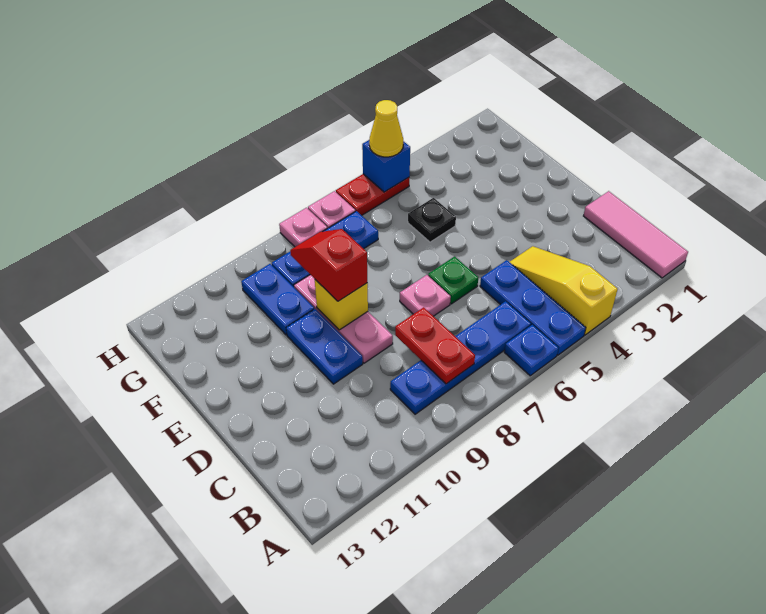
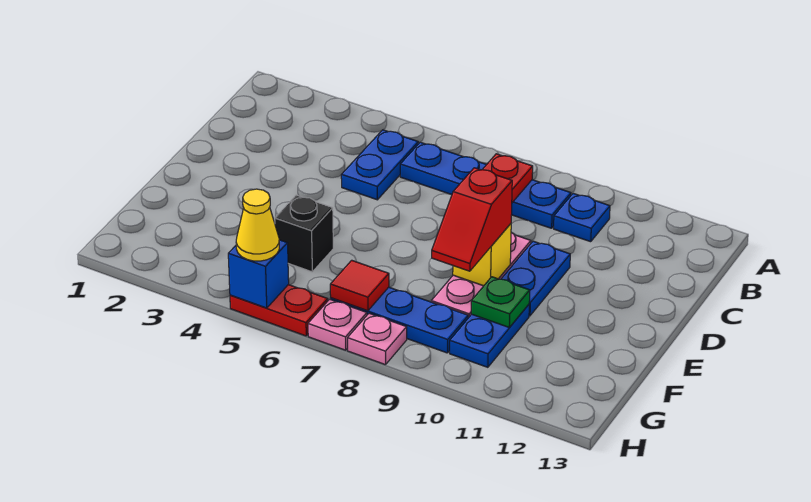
pink 1x3 tile [584,191,688,278] -> none
yellow 1x3 slope [510,246,618,335] -> none
blue 1x3 plate [480,260,586,355] -> blue 1x2 plate [341,130,418,200]
blue 1x1 plate [504,325,558,376] -> blue 1x1 plate moved to [554,193,610,242]
green 1x1 plate [428,257,478,304] -> green 1x1 plate moved to [471,277,530,328]
pink 1x1 plate [400,275,451,316] -> none
black 1x1 plate [408,198,456,242] -> black 1x1 brick [275,195,333,272]
none -> red 1x1 tile [330,260,389,311]

